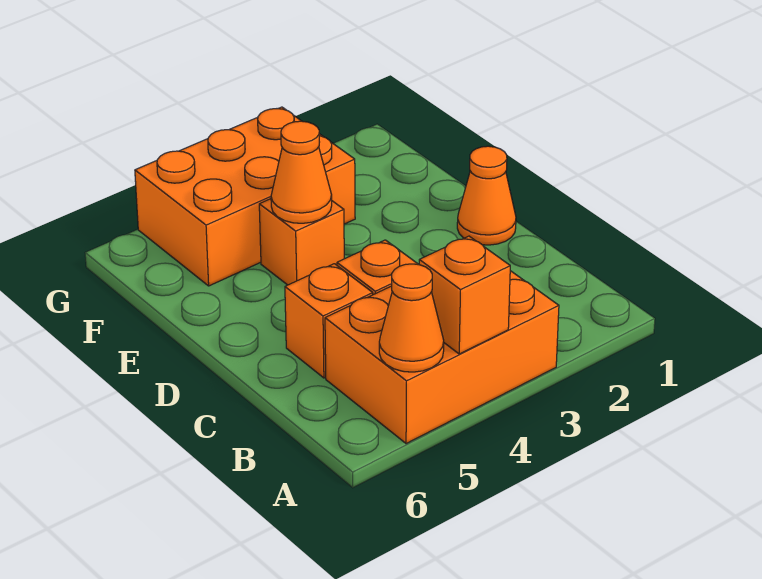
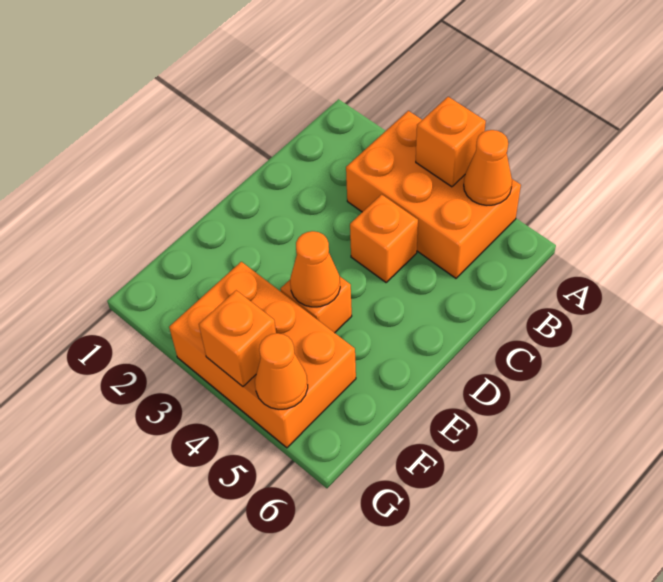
orange 1x1 brick [285,264,373,378] -> orange 1x1 brick moved to [199,290,276,386]
orange 1x1 cone [457,146,516,245] -> orange 1x1 cone moved to [255,333,308,409]

